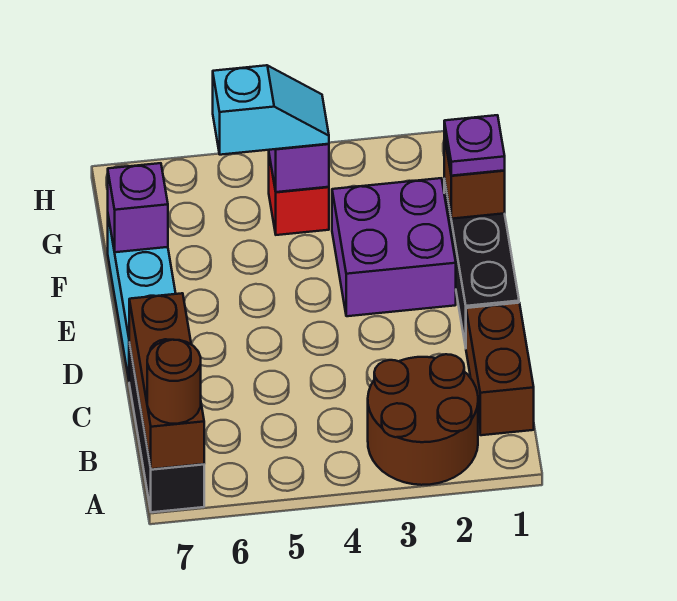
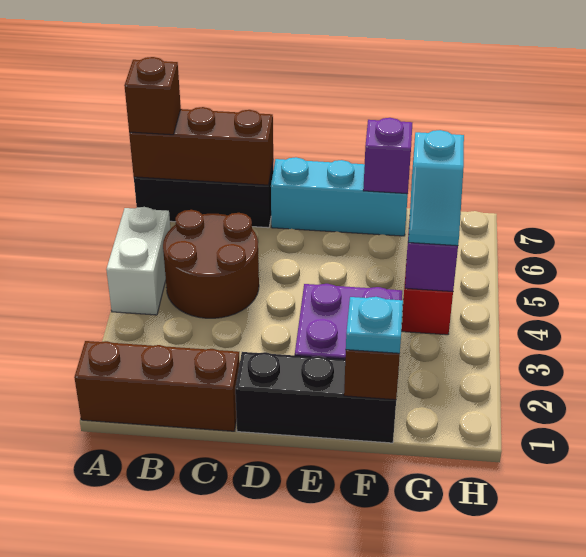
brown 2x2 round brick [368,354,478,485] -> brown 2x2 round brick moved to [163,210,259,318]
none -> white 1x2 brick [106,207,170,315]
brown 1x1 round brick [147,340,201,424] -> brown 1x1 brick [124,57,181,135]
brown 1x2 brick [466,303,534,435] -> brown 1x3 brick [74,341,240,431]
purple 1x1 plate [444,115,505,176] -> cyan 1x1 plate [346,297,403,353]

